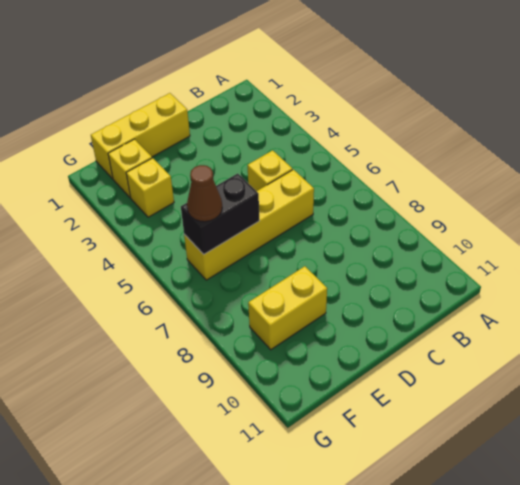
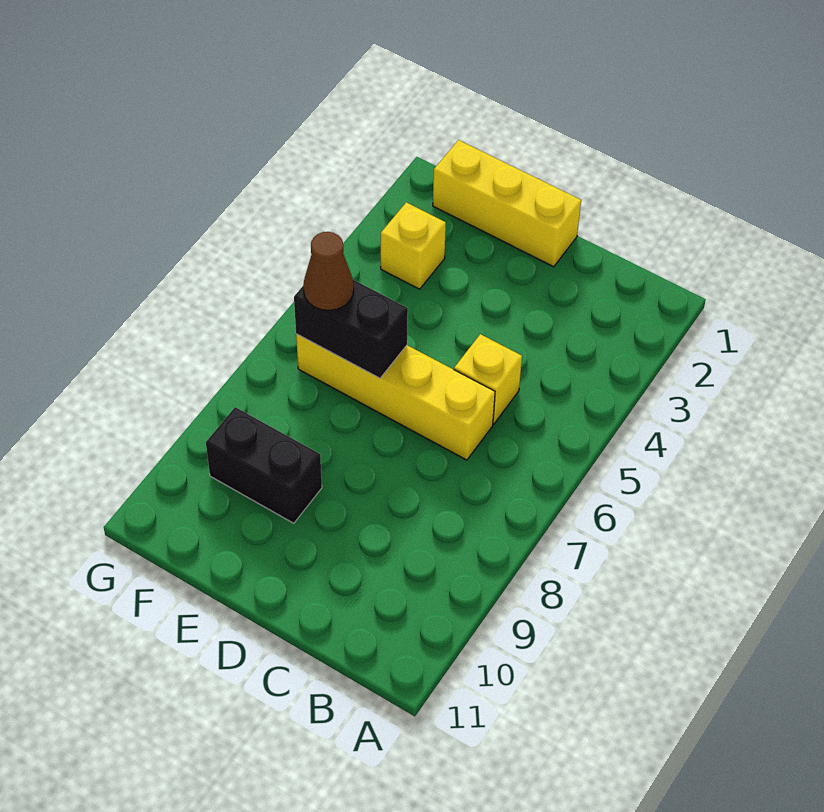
yellow 1x2 brick [248,266,327,350] -> black 1x2 brick [206,407,322,523]
yellow 1x1 brick [108,139,152,198] -> none

